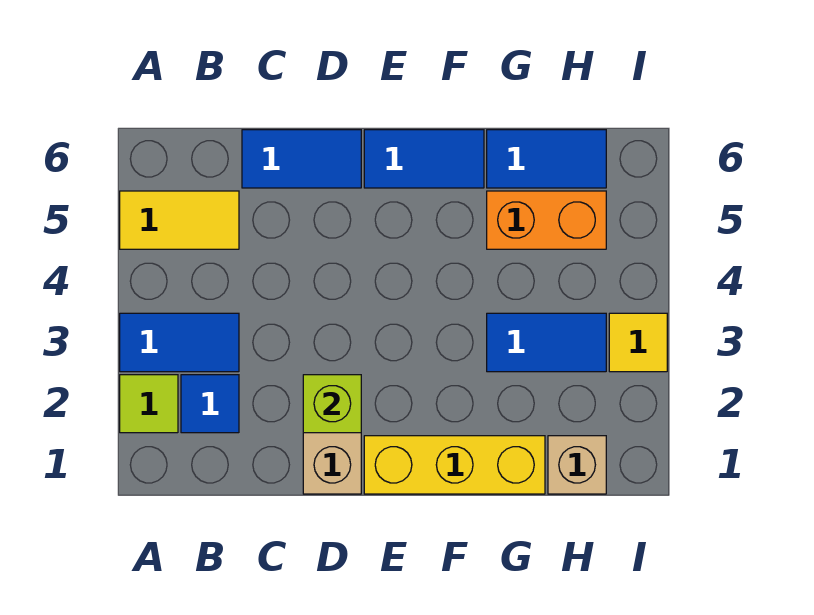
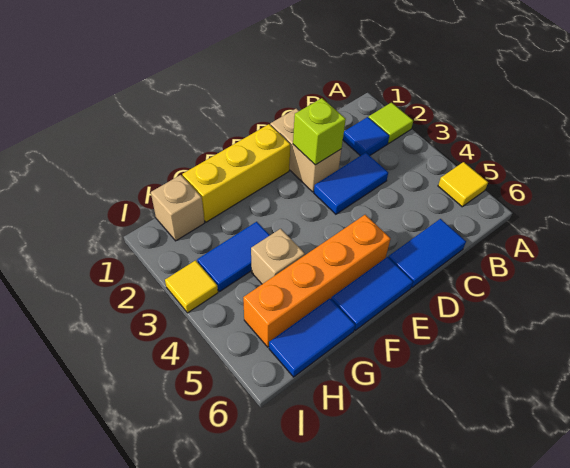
blue 1x2 tile [120,313,239,372] -> blue 1x2 tile moved to [314,153,388,214]
yellow 1x2 tile [120,191,239,249] -> yellow 1x1 tile [438,162,488,207]
none -> tan 1x1 brick [251,229,305,284]
orange 1x2 brick [487,191,606,249] -> orange 1x4 brick [243,215,390,347]

